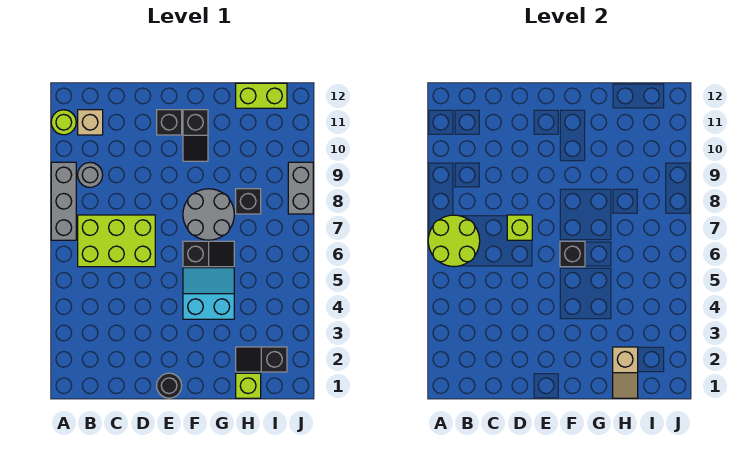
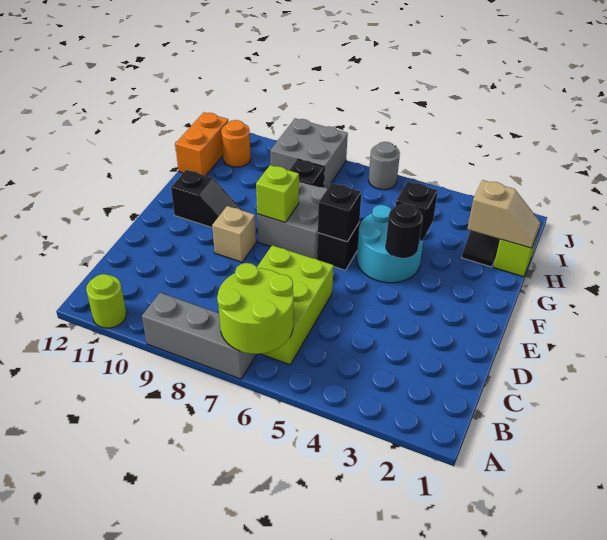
grey 1x1 round brick [78,163,103,187] -> grey 1x1 round brick moved to [369,142,400,190]
tan 1x1 brick [78,110,103,135] -> tan 1x1 brick moved to [212,206,256,262]
lime 1x1 brick [507,215,532,240] -> lime 1x1 brick moved to [256,165,299,223]
black 1x1 round brick [157,373,182,398] -> black 1x1 round brick moved to [386,204,423,258]
black 1x1 brick [157,110,182,135] -> black 1x1 brick moved to [395,181,438,240]
cyan 2x2 slope [183,268,234,319] -> cyan 2x2 round brick [357,205,424,283]
grey 2x2 round brick [183,189,234,240] -> grey 2x2 brick [257,181,327,259]
lime 1x2 brick [236,83,287,108] -> orange 1x2 brick [175,112,228,176]
none -> orange 1x1 round brick [221,120,251,167]
grey 1x2 brick [288,162,313,214] -> grey 2x2 brick [270,118,348,189]

